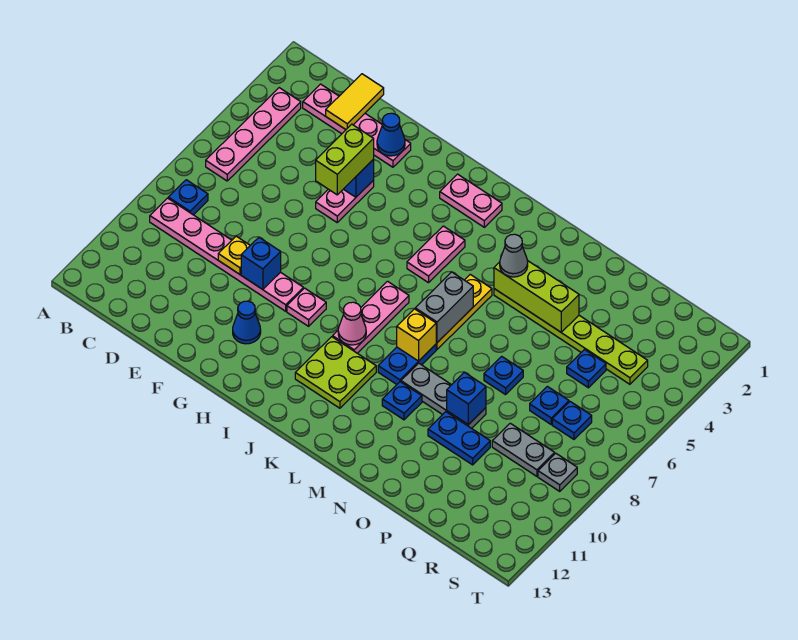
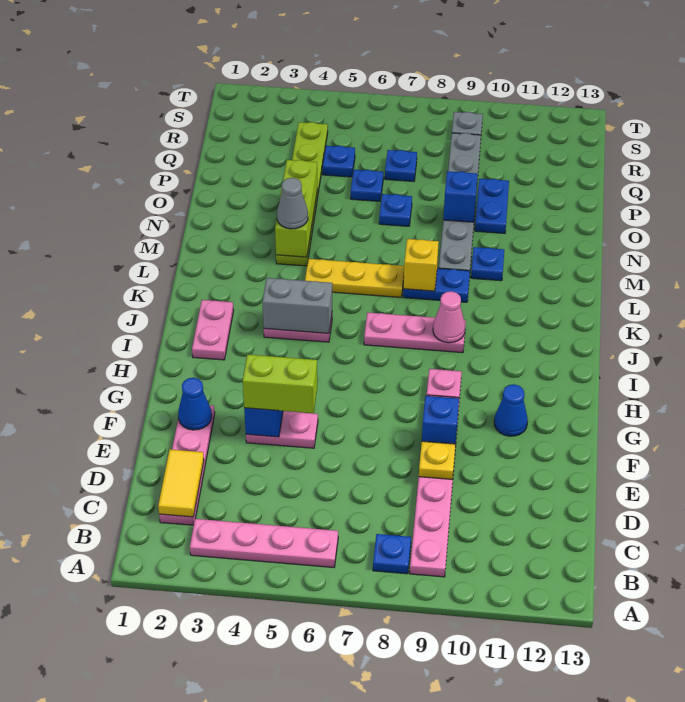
yellow 1x2 tile [326,74,384,129] -> yellow 1x2 tile turned to [158,449,204,517]
lime 2x2 plate [295,337,376,408] -> none
grey 1x2 brick [415,272,473,343] -> grey 1x2 brick moved to [262,278,332,333]
blue 1x1 plate [552,402,592,439] -> blue 1x1 plate moved to [351,170,383,201]

